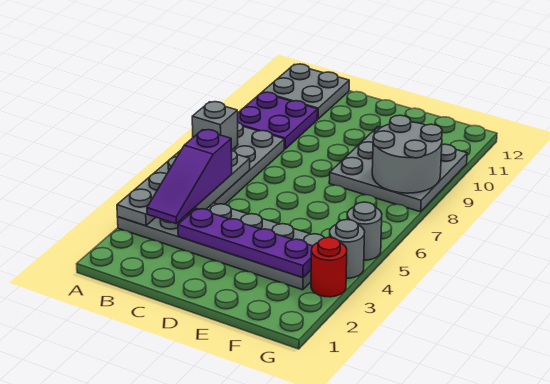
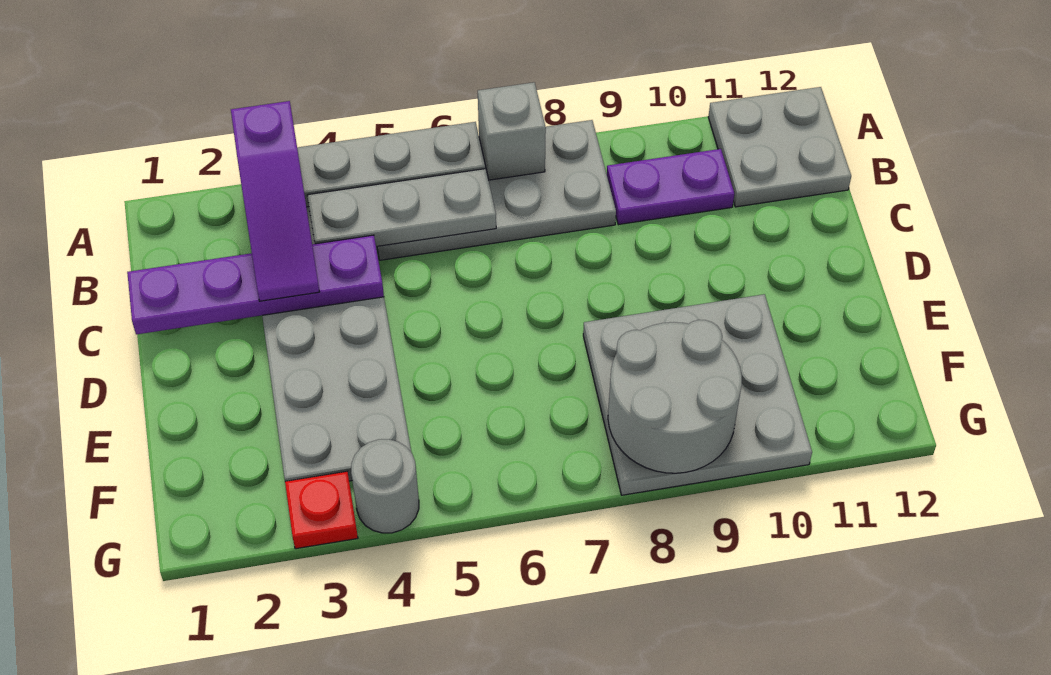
purple 2x2 plate [238,92,318,149] -> purple 1x2 plate [607,149,734,225]
purple 1x3 slope [147,130,232,224] -> purple 1x3 slope turned to [231,101,319,301]
purple 1x4 plate [178,208,313,277] -> purple 1x4 plate turned to [127,235,384,334]
red 1x1 round brick [311,237,347,297] -> red 1x1 plate [285,472,358,549]
grey 1x1 round brick [347,202,382,260] -> none

